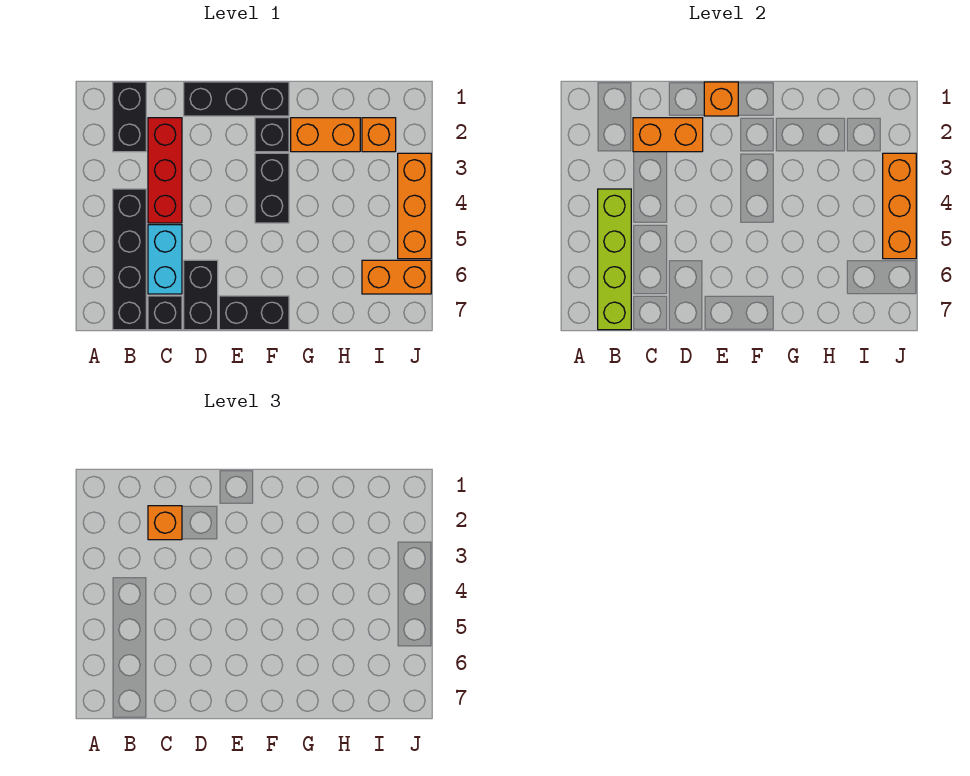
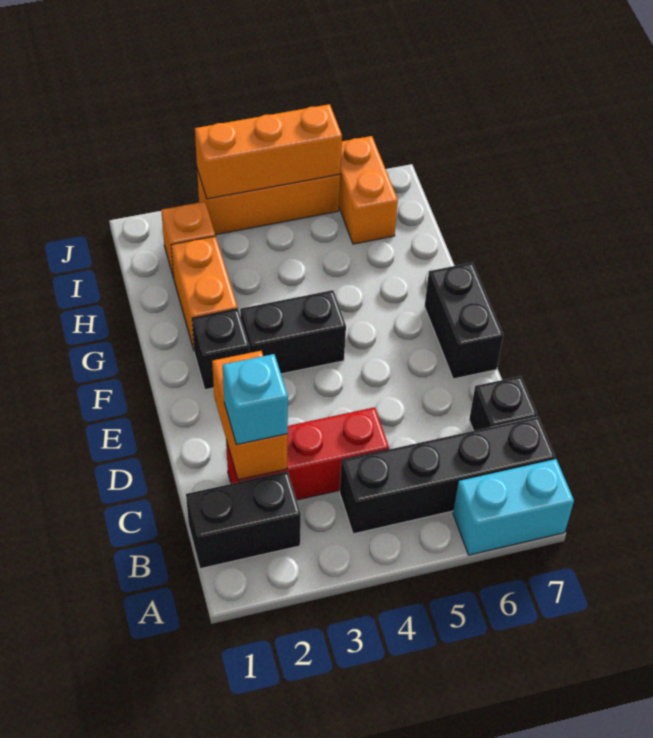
lime 1x4 brick [598,189,631,330] -> none
orange 1x1 brick [148,506,182,540] -> cyan 1x1 brick [223,354,288,445]
cyan 1x2 brick [148,225,182,294] -> cyan 1x2 brick moved to [453,459,574,555]
black 1x3 brick [184,82,289,116] -> none
black 1x2 brick [184,260,218,330] -> none
orange 1x1 brick [704,82,738,116] -> none

